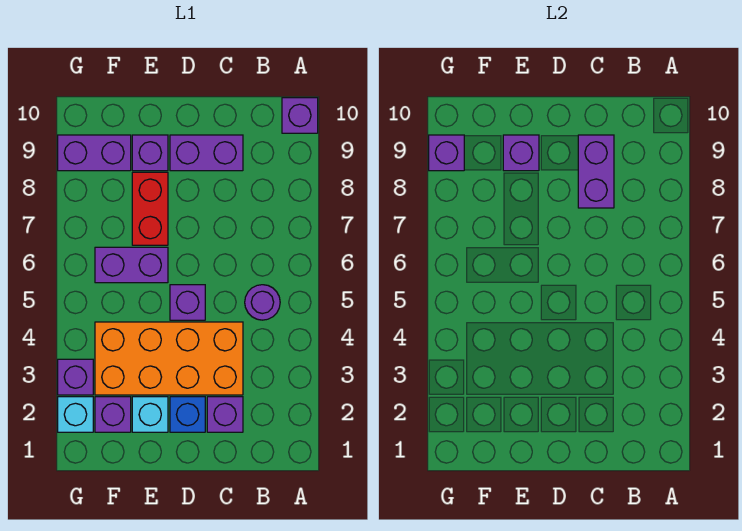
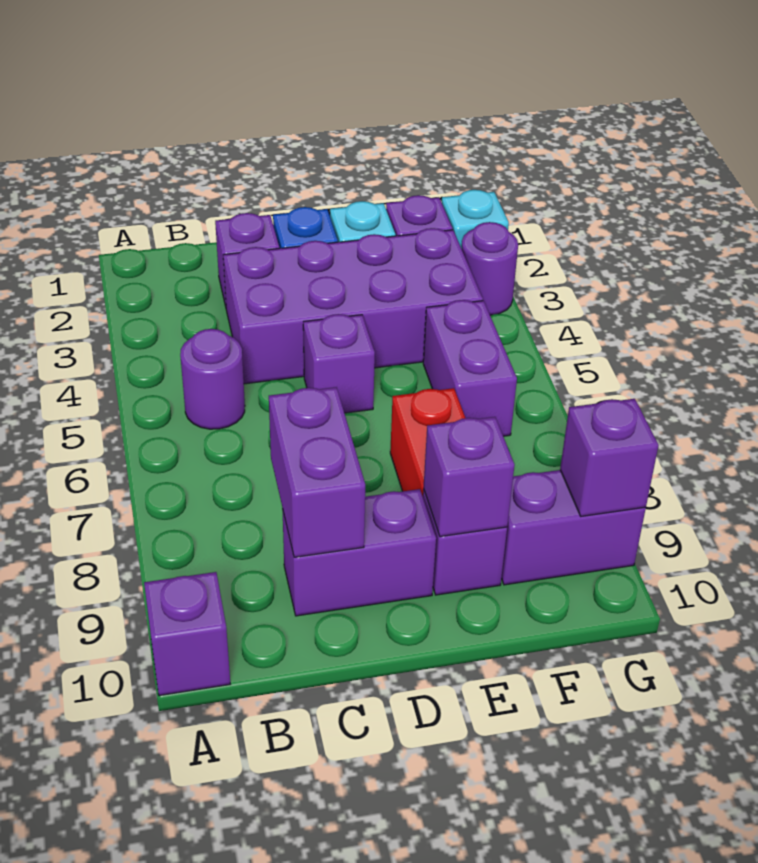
orange 2x4 brick [95,322,243,395] -> purple 2x4 brick [223,228,483,384]
purple 1x2 brick [95,247,168,283] -> purple 1x2 brick turned to [423,300,517,436]
purple 1x1 brick [58,359,93,395] -> purple 1x1 round brick [462,222,518,315]

